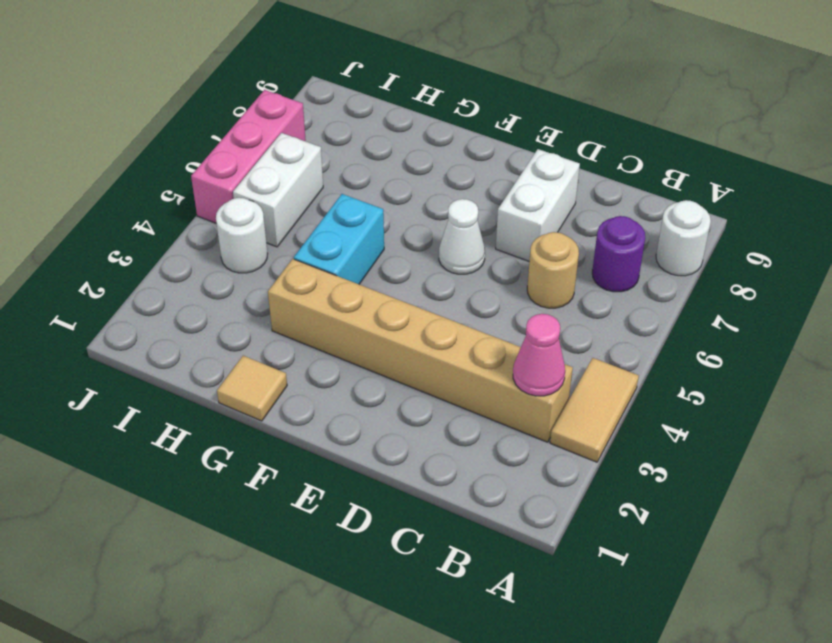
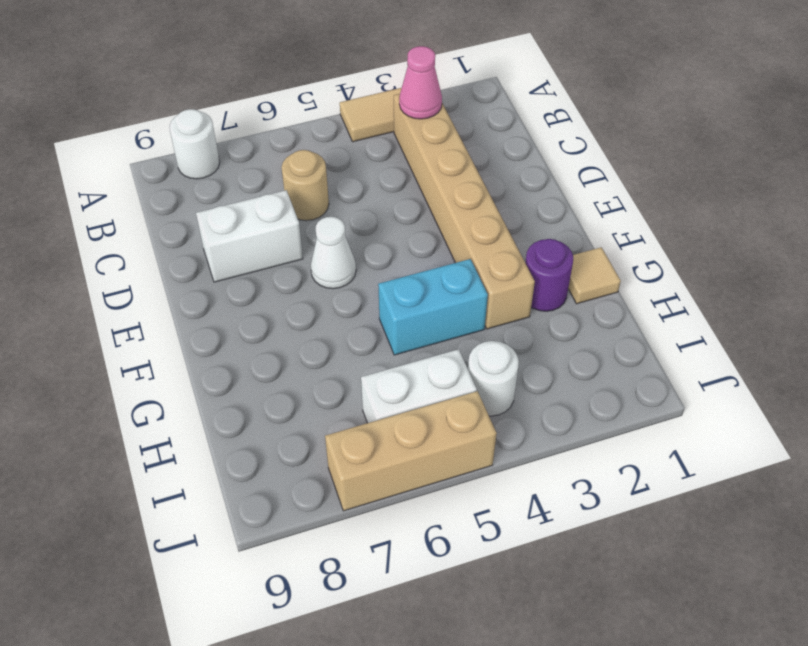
purple 1x1 round brick [592,216,645,292] -> purple 1x1 round brick moved to [525,239,573,311]
pink 1x3 brick [191,90,306,223] -> tan 1x3 brick [325,391,497,511]

